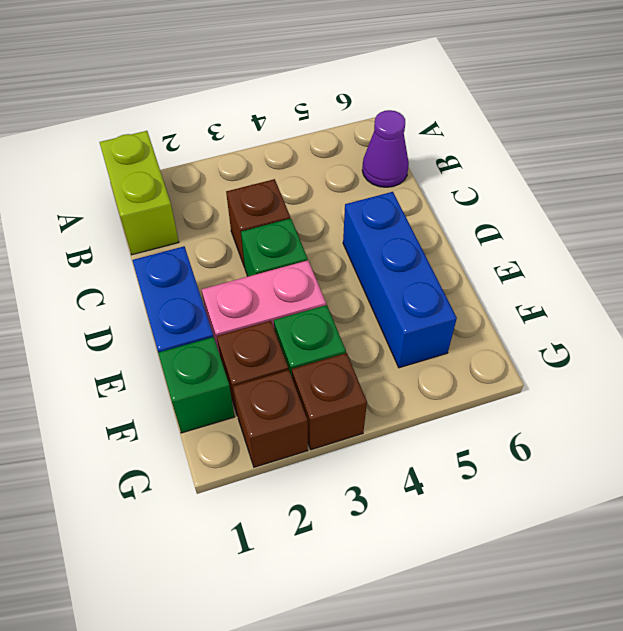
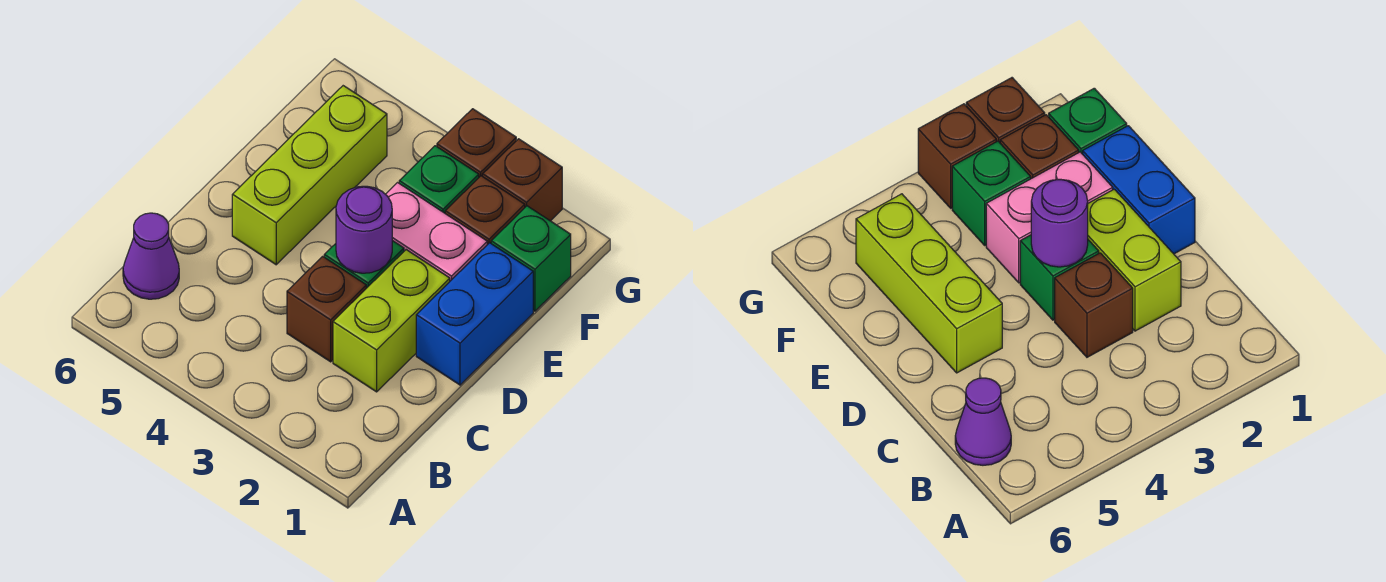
lime 1x2 brick [100,131,179,255] -> lime 1x2 brick moved to [333,250,450,392]
none -> purple 1x1 round brick [336,186,392,273]
blue 1x3 brick [343,192,457,368] -> lime 1x3 brick [232,86,387,265]

